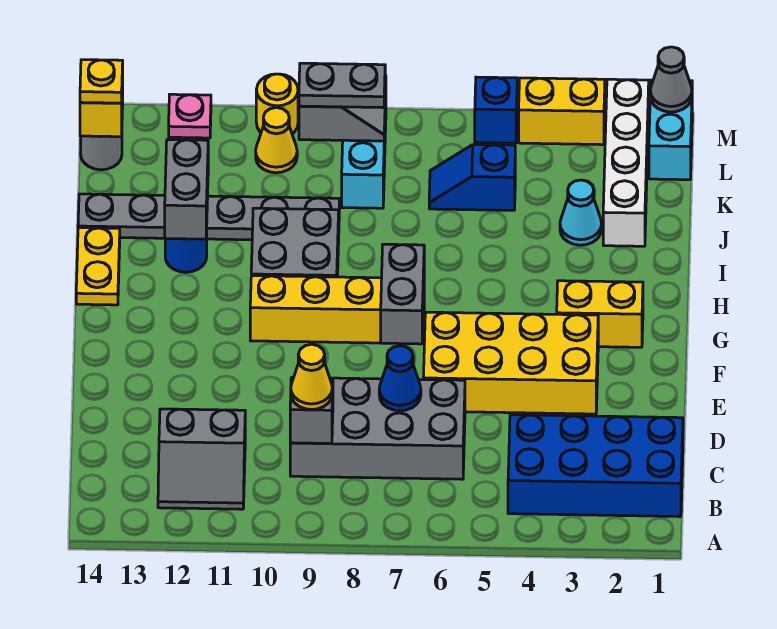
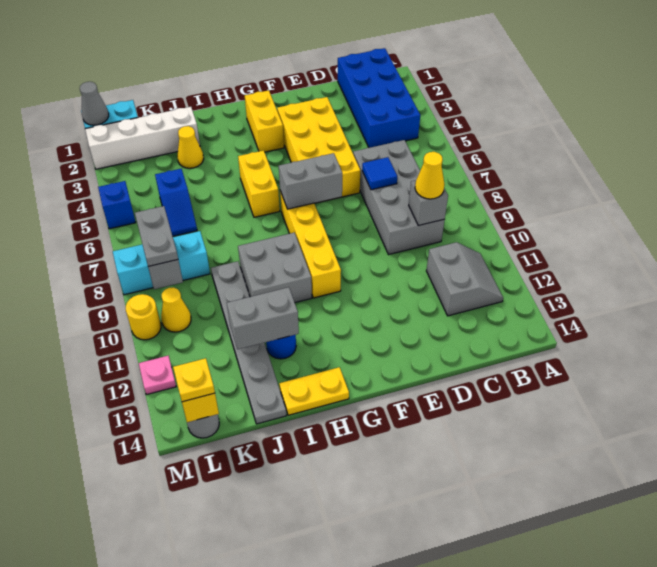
blue 1x1 cone [379,346,421,411] -> blue 1x1 tile [362,157,397,190]
cyan 1x1 cone [560,180,602,245] -> yellow 1x1 cone [177,126,204,168]
yellow 1x2 brick [519,78,605,145] -> yellow 1x2 brick moved to [238,150,280,217]

